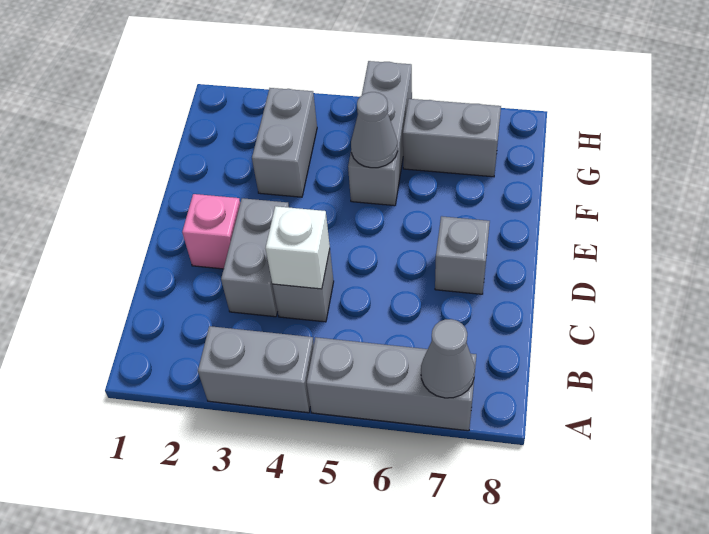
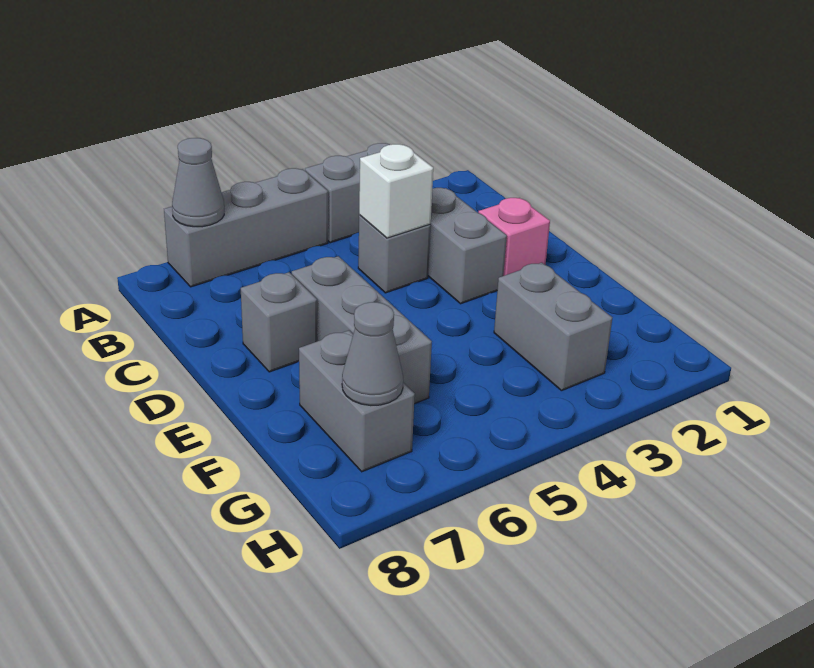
grey 1x3 brick [348,61,412,206] -> grey 1x3 brick moved to [292,256,432,404]
grey 1x1 cone [351,92,398,168] -> grey 1x1 cone moved to [342,302,403,406]
grey 1x2 brick [403,99,501,177] -> grey 1x2 brick turned to [299,330,415,472]

